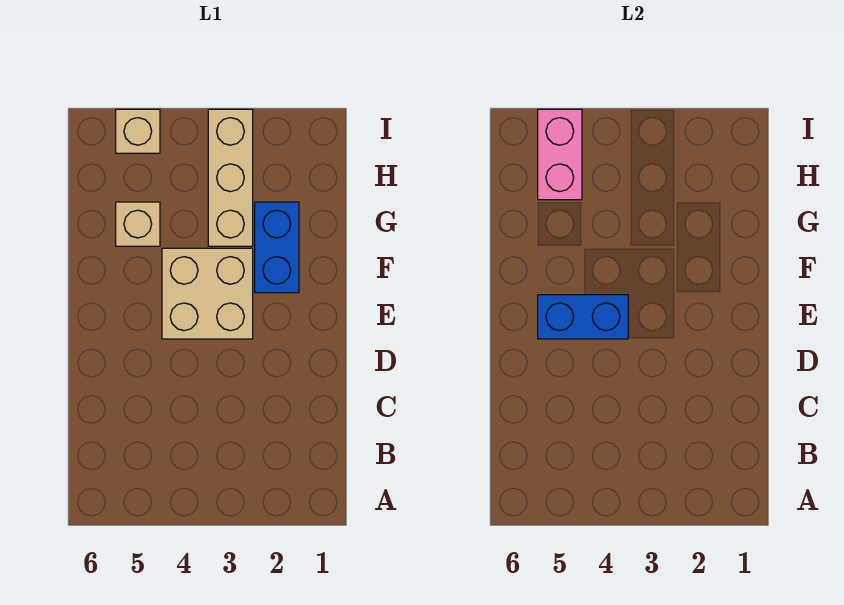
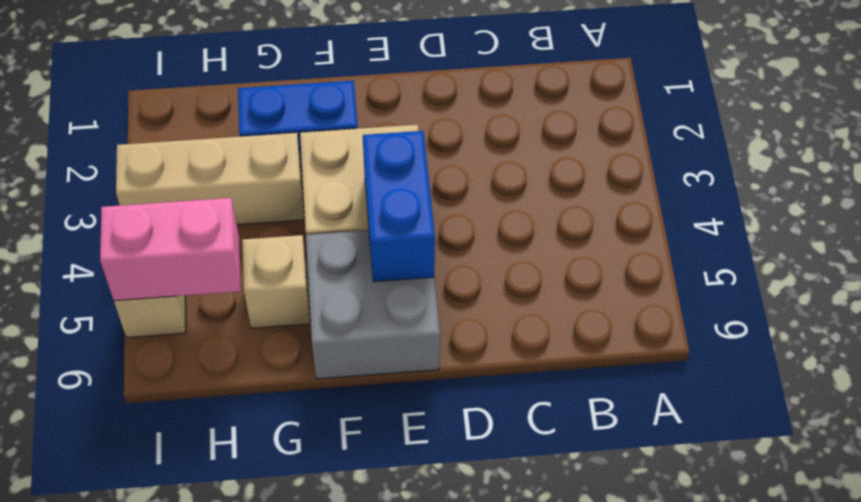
none -> grey 2x2 brick [306,230,440,379]

